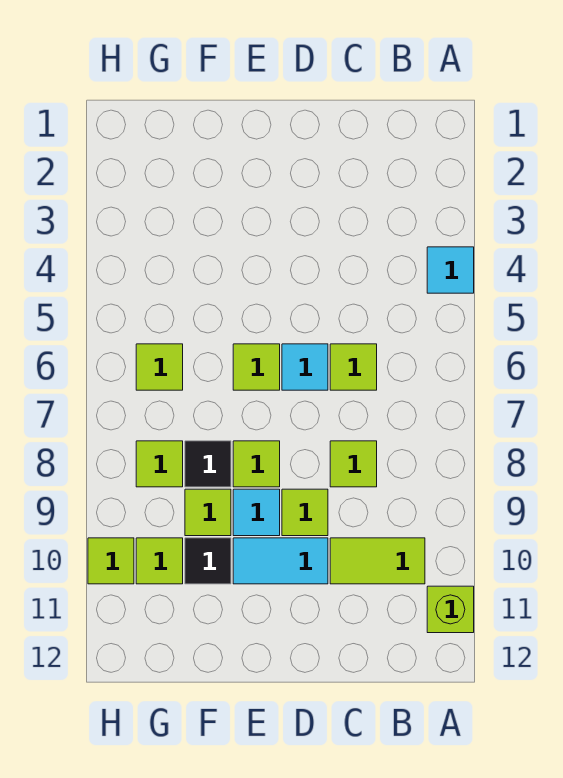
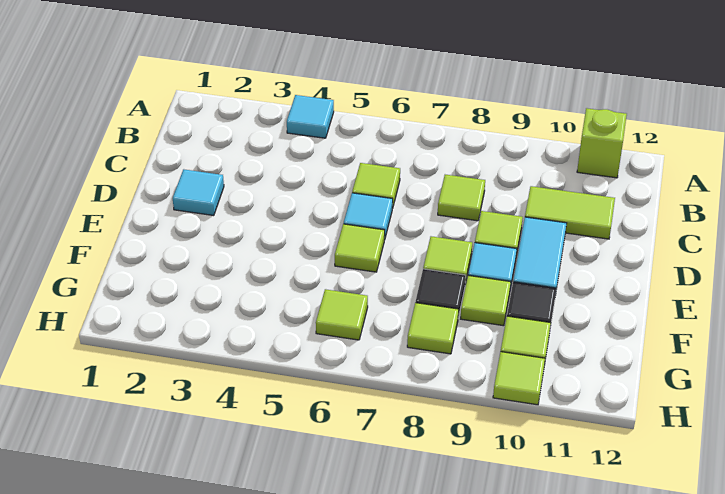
lime 1x2 tile [330,538,425,584] -> lime 1x2 tile turned to [525,186,615,239]
none -> cyan 1x1 tile [173,169,224,216]

